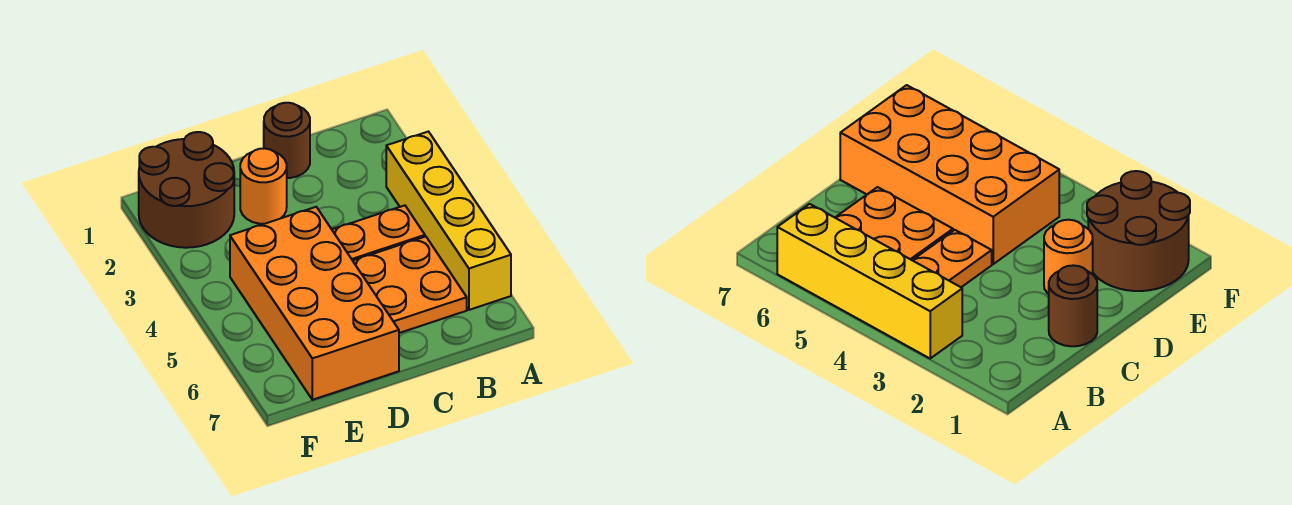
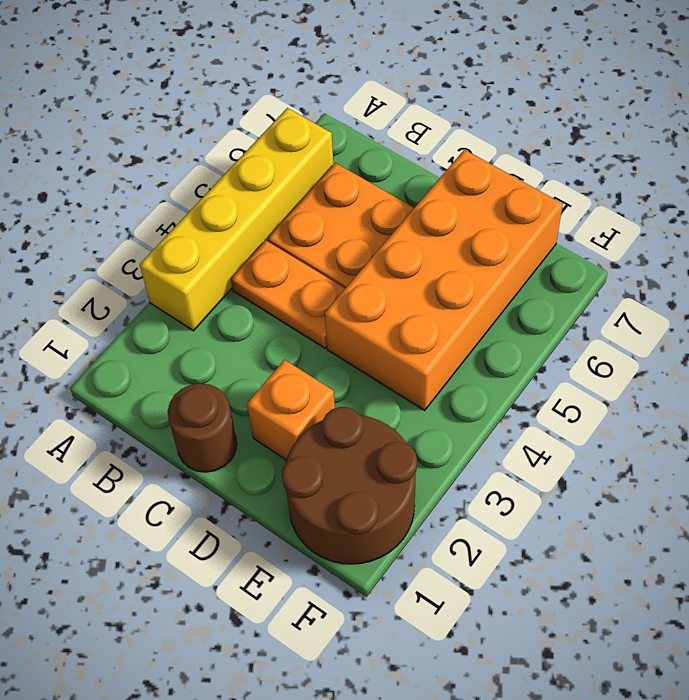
orange 1x1 round brick [240,148,287,224] -> orange 1x1 brick [247,360,335,460]

